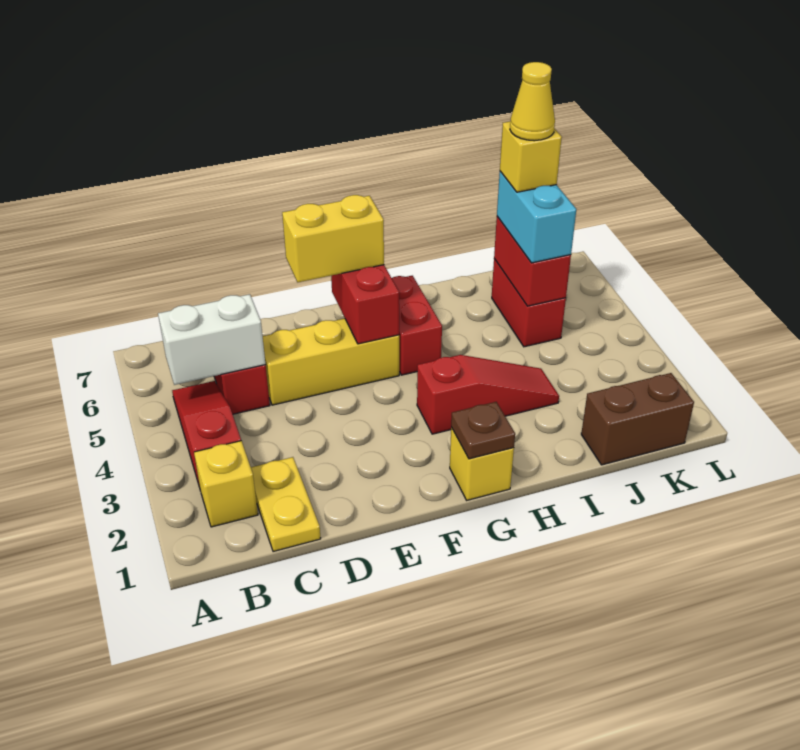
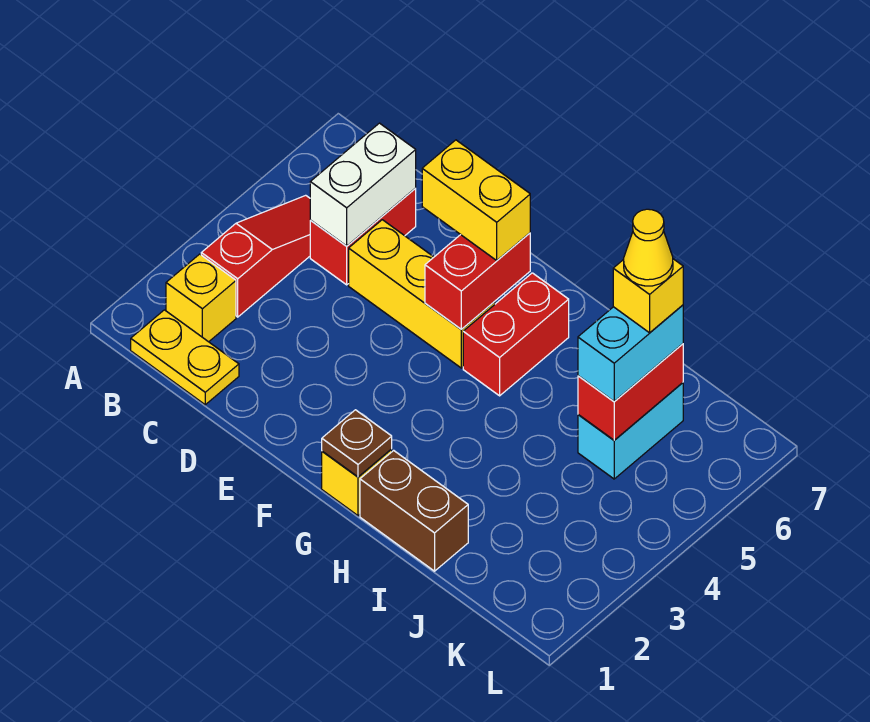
white 1x2 brick [158,294,266,385] -> white 1x2 brick turned to [310,123,416,246]
yellow 1x2 plate [251,457,321,552] -> yellow 1x2 plate turned to [131,310,239,405]
red 1x3 slope [417,355,559,434] -> none
brown 1x2 brick [581,373,694,465] -> brown 1x2 brick moved to [360,450,468,571]
red 1x2 brick [492,259,566,347] -> cyan 1x2 brick [578,383,683,479]

